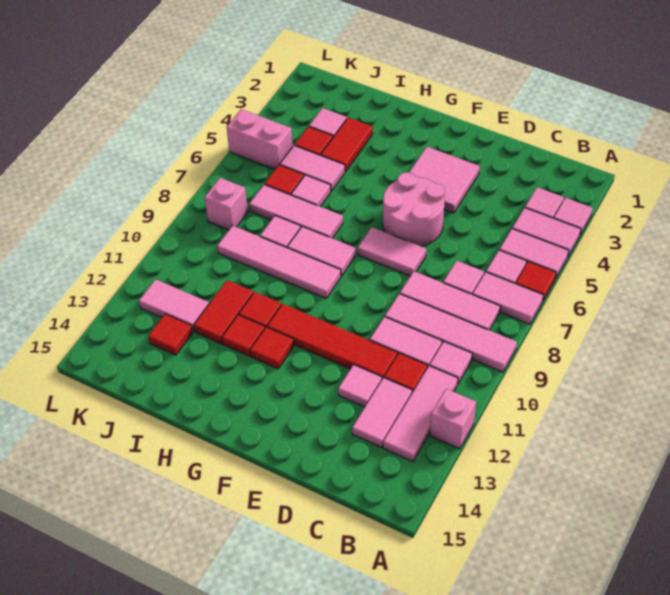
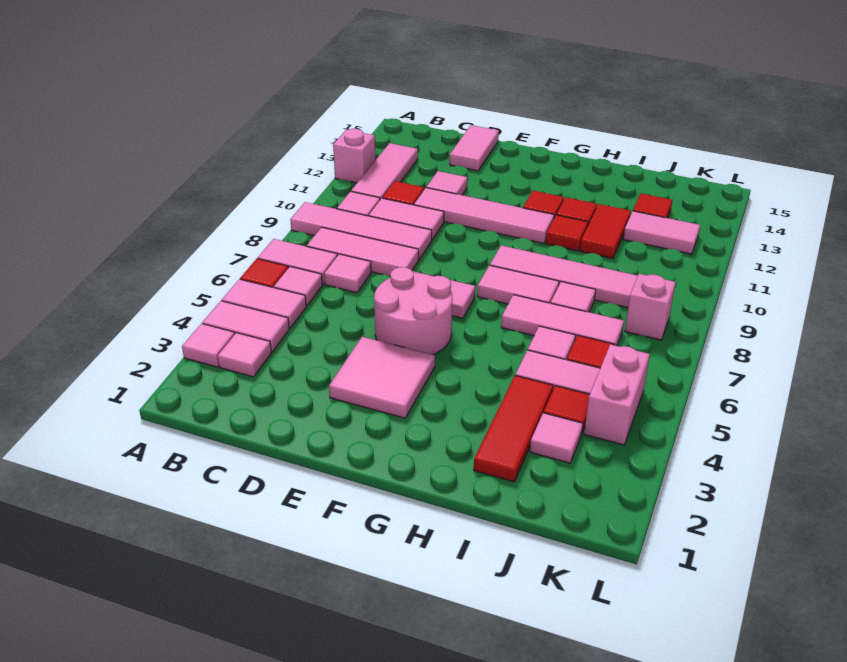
pink 1x2 tile [352,378,412,447] -> pink 1x2 tile moved to [450,125,499,171]
red 1x4 tile [267,304,397,379] -> pink 1x4 tile [414,188,554,243]
red 1x2 tile [321,118,373,172] -> red 1x3 tile [474,376,553,482]
pink 1x2 brick [226,109,293,169] -> pink 1x2 brick turned to [584,344,650,445]

